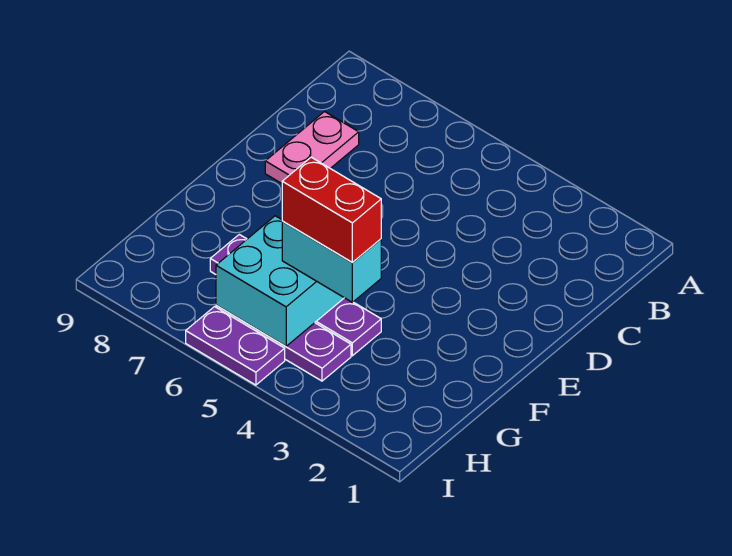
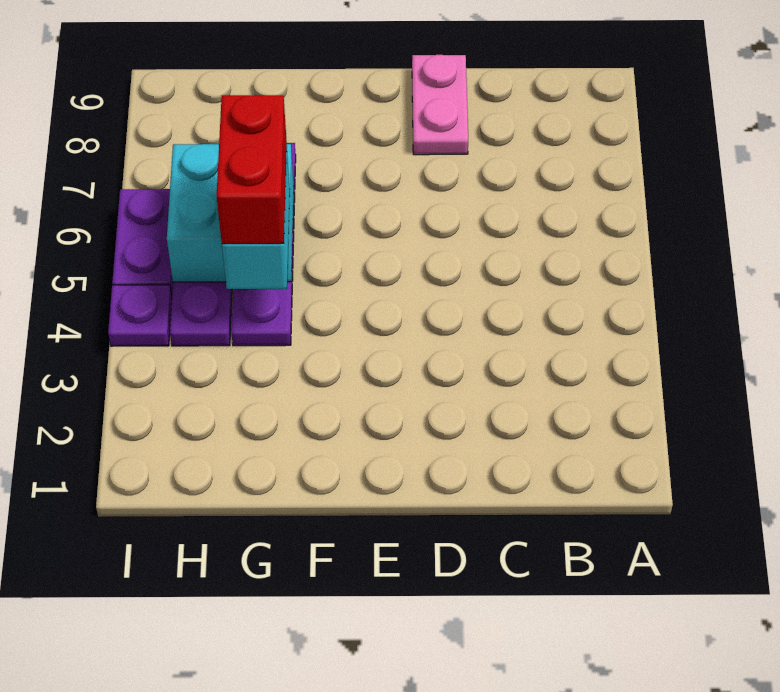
pink 1x2 plate [265,112,359,183] -> pink 1x2 plate turned to [412,55,468,155]
none -> purple 1x1 plate [108,285,172,346]

